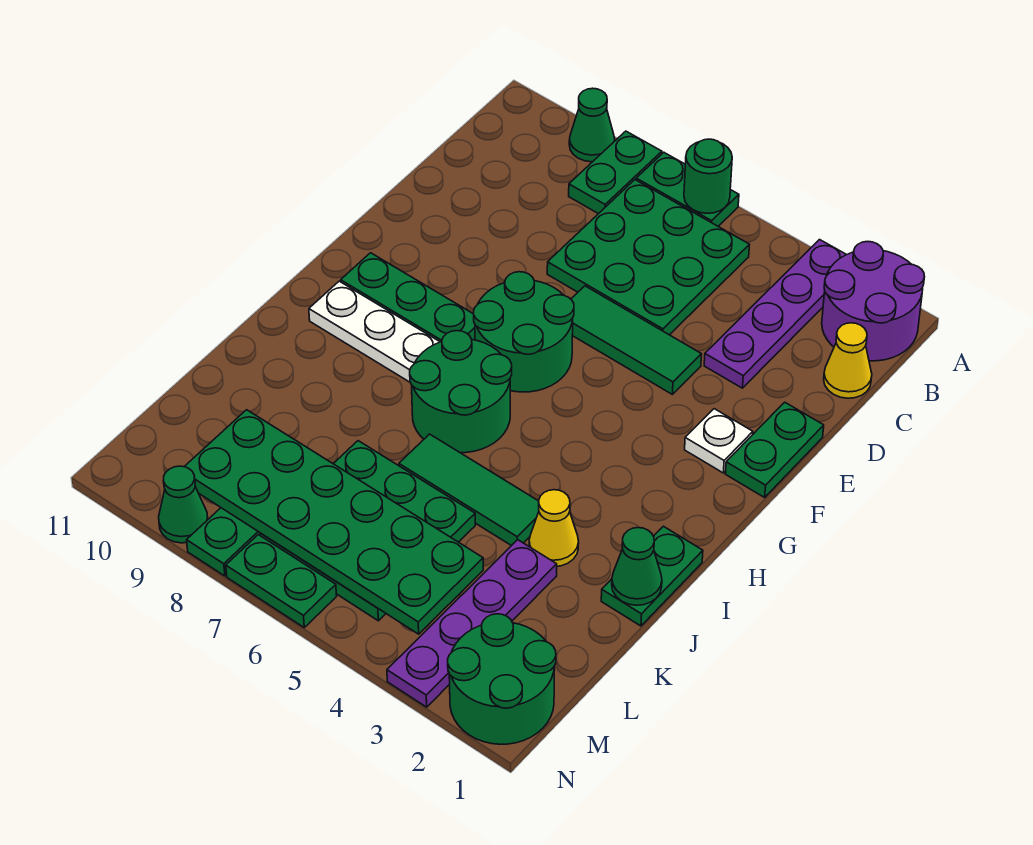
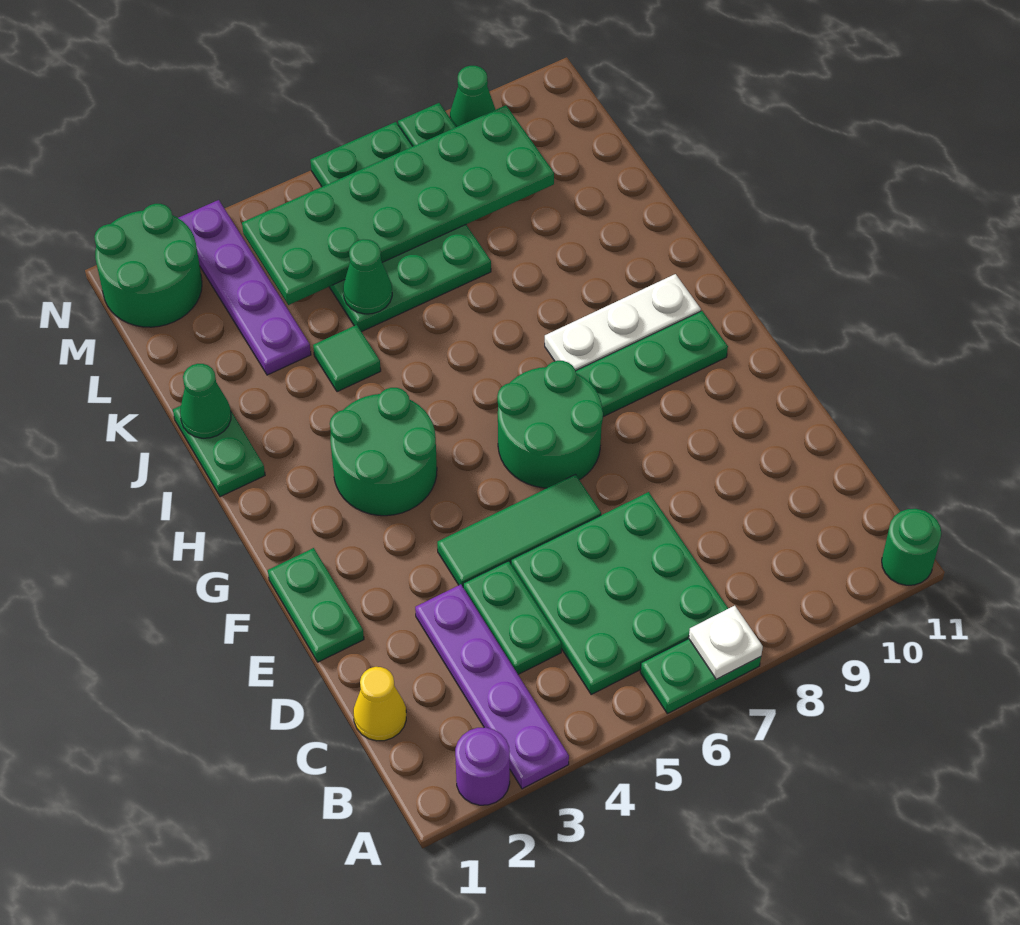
purple 2x2 round brick [822,241,925,361] -> purple 1x1 round brick [455,727,510,805]
green 1x1 round brick [684,139,732,213] -> green 1x1 round brick moved to [882,509,941,585]
green 1x2 plate [569,131,662,214] -> green 1x2 plate moved to [463,561,562,674]
green 1x1 cone [569,88,615,162] -> green 1x1 cone moved to [343,239,392,314]
white 1x1 plate [685,409,753,473] -> white 1x1 plate moved to [689,606,763,679]
green 2x2 round brick [410,331,512,453] -> green 2x2 round brick moved to [330,388,437,516]
yellow 1x1 cone [529,490,579,566] -> none
green 1x3 tile [399,434,539,546] -> green 1x1 tile [313,325,381,392]

